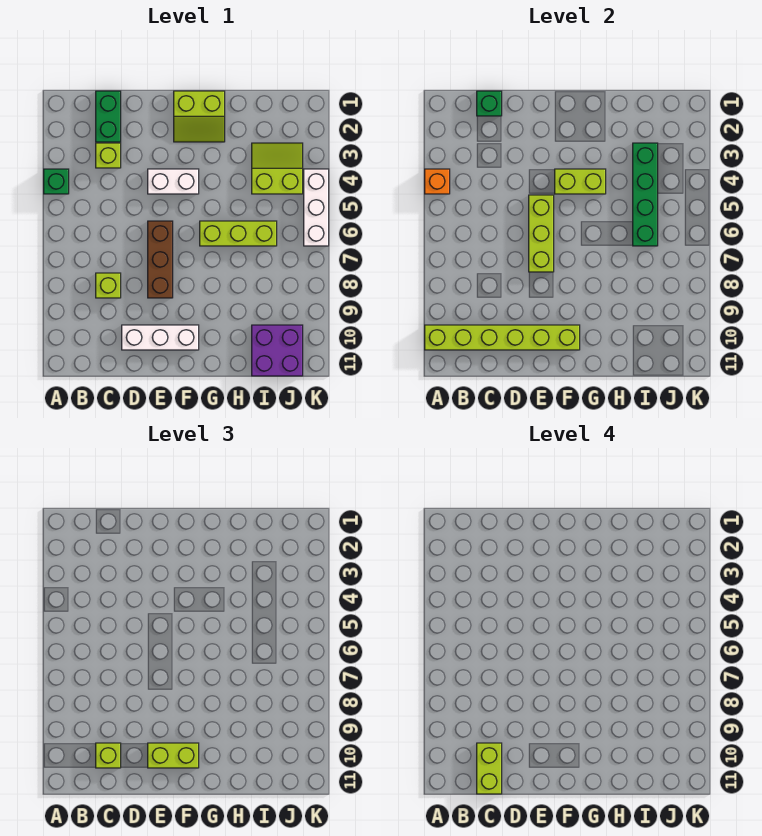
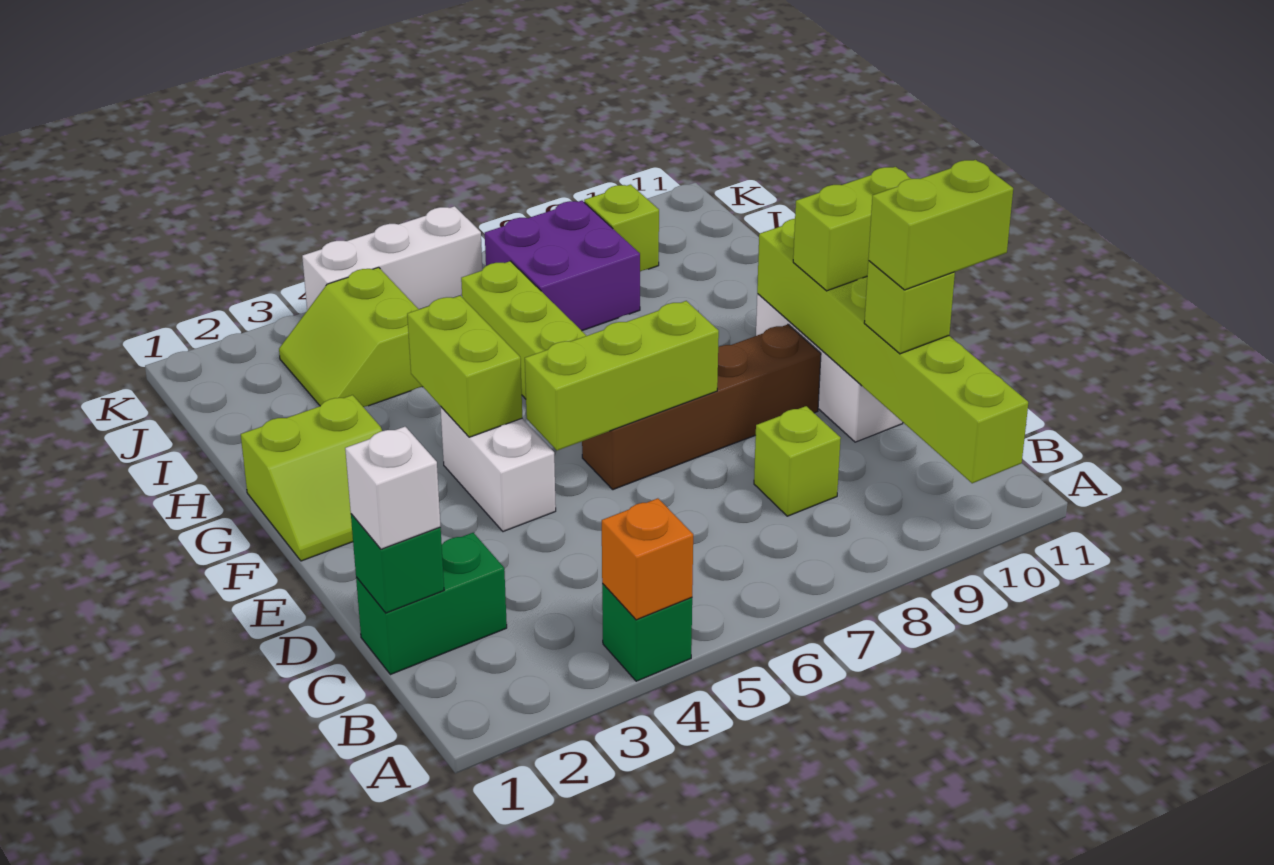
none -> white 1x1 brick [345,427,441,549]
lime 1x1 brick [96,143,121,168] -> lime 1x1 brick moved to [584,185,659,271]
brown 1x3 brick [148,221,173,298] -> brown 1x4 brick [582,324,821,490]
lime 1x2 brick [148,743,199,768] -> lime 1x2 brick turned to [793,167,911,291]
lime 2x2 slope [174,91,225,142] -> lime 2x2 slope turned to [241,395,382,561]
green 1x4 brick [633,143,658,246] -> none
purple 2x2 brick [252,325,303,376] -> purple 2x2 brick moved to [485,201,640,331]

